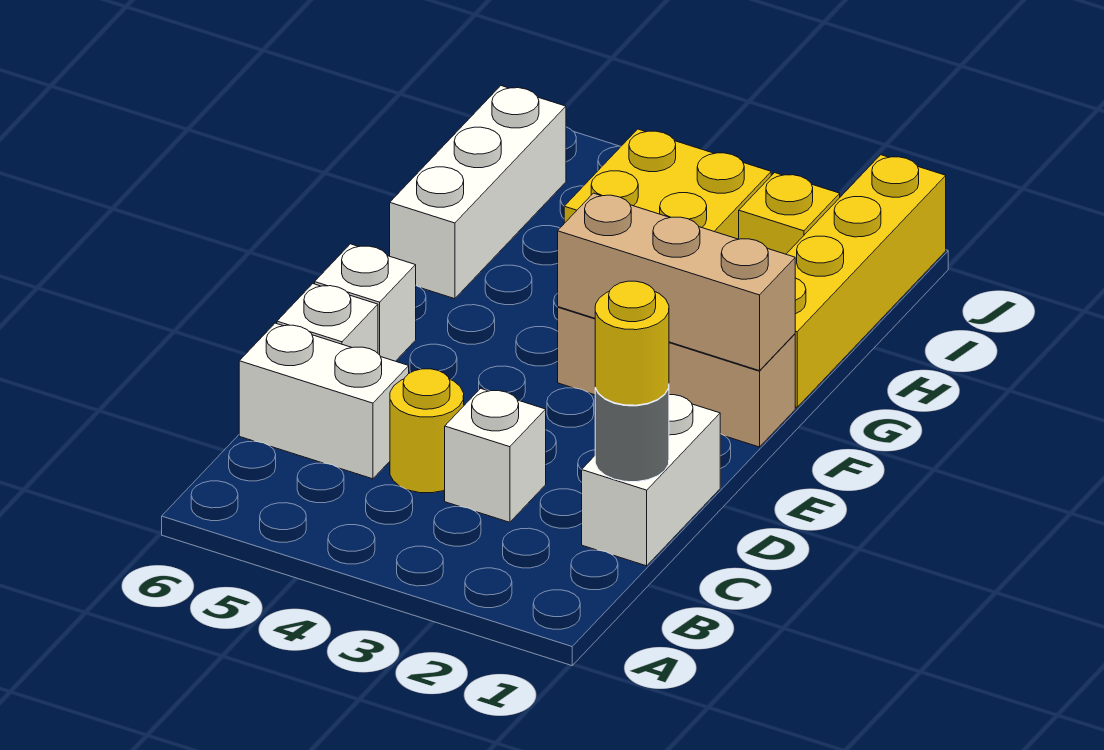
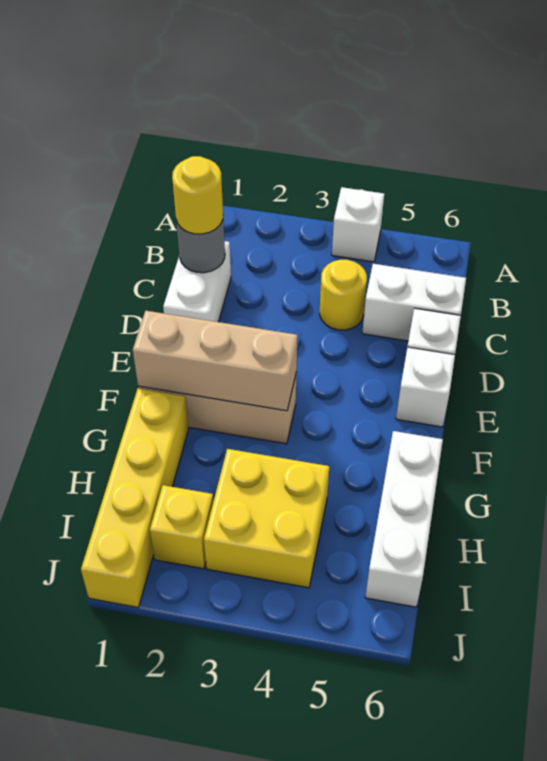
white 1x1 brick [445,388,546,522] -> white 1x1 brick moved to [332,187,384,262]

